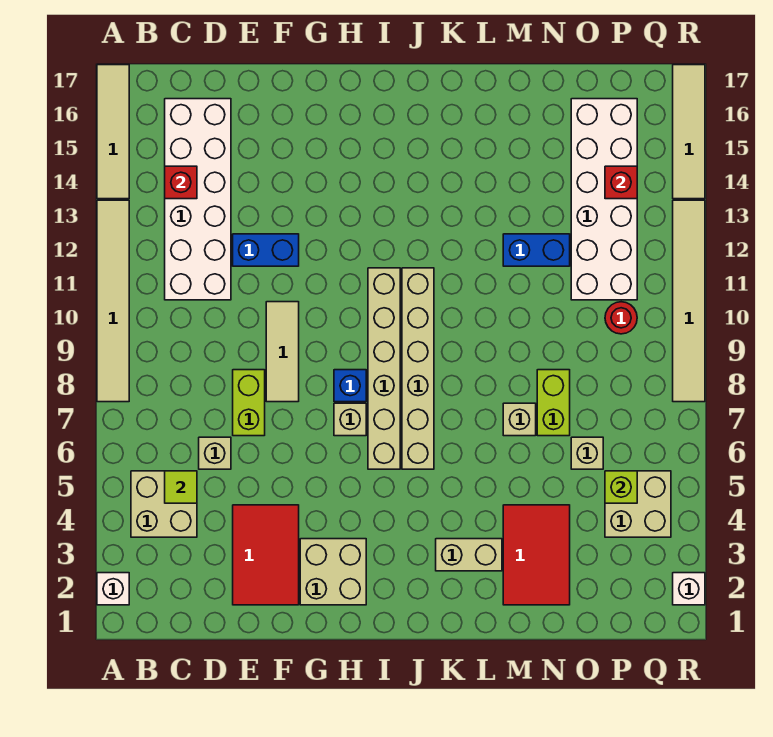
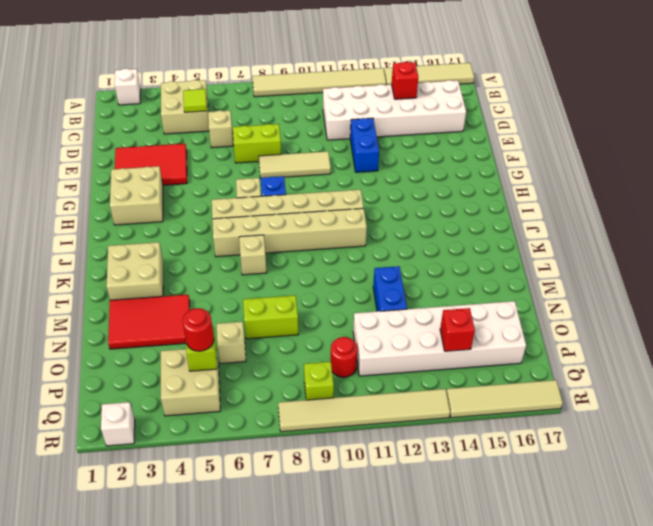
tan 1x2 brick [436,539,502,571] -> tan 2x2 brick [107,242,163,300]
tan 1x1 brick [503,403,536,436] -> tan 1x1 brick moved to [239,235,267,275]
none -> red 1x1 round brick [183,308,214,351]
none -> lime 1x1 brick [304,362,334,400]

